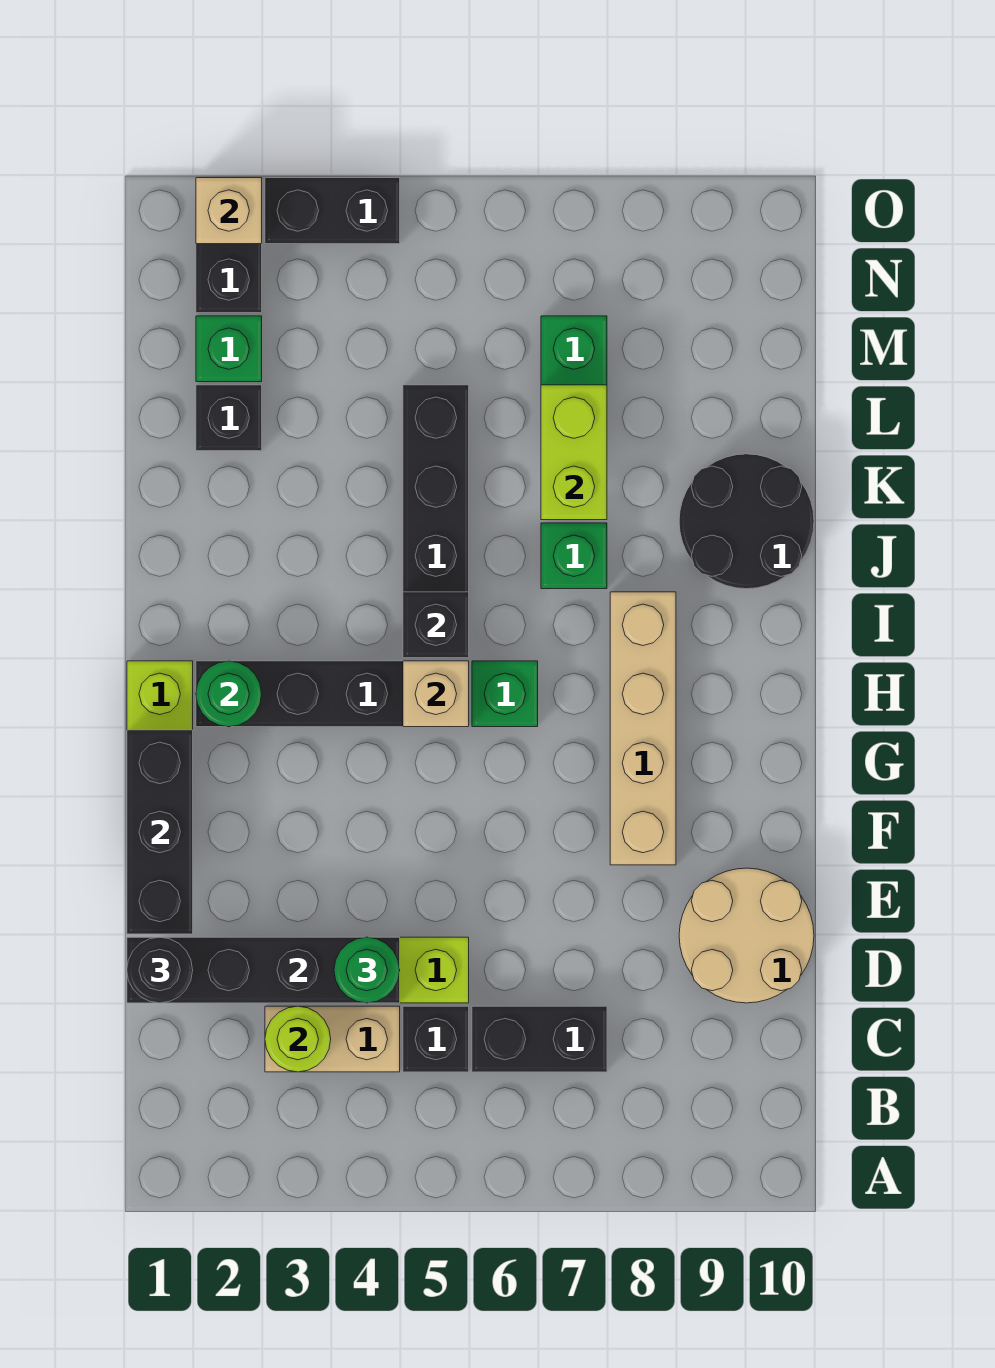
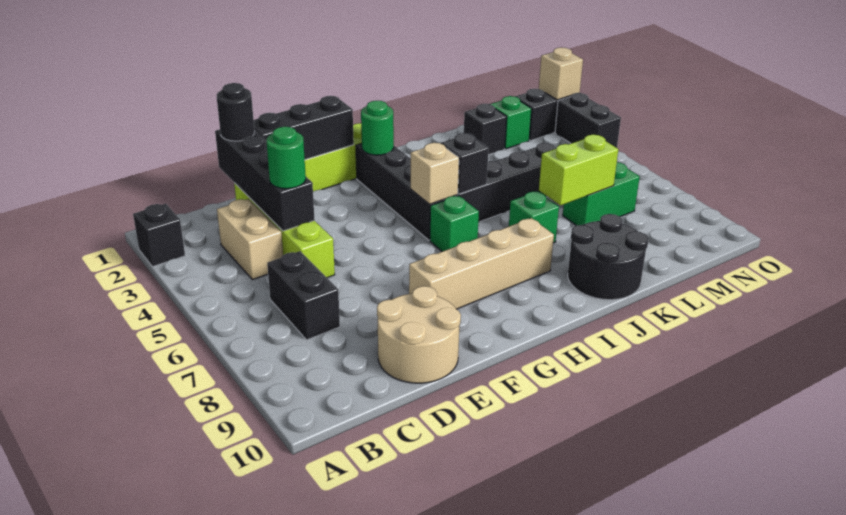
lime 1x1 round brick [265,1006,331,1072] -> none
black 1x1 brick [403,1006,469,1072] -> black 1x1 brick moved to [133,204,185,267]

